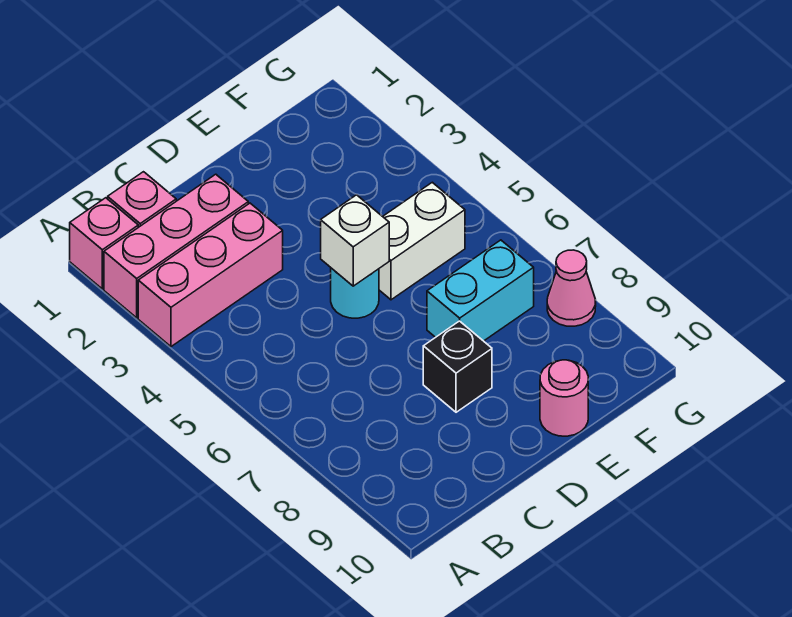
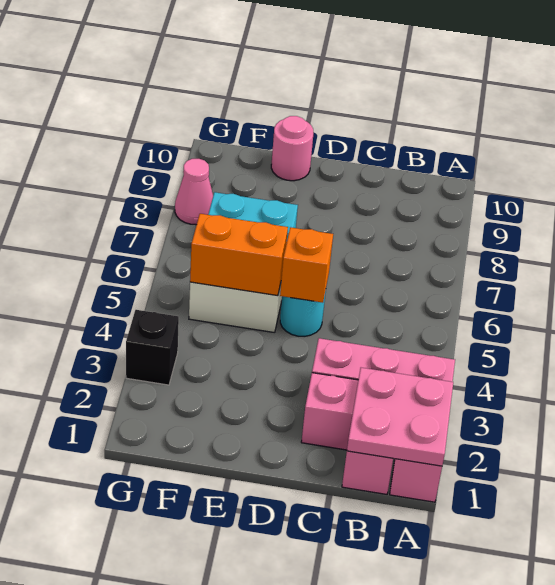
none -> pink 2x2 plate [347,368,453,466]
white 1x1 brick [321,195,389,286] -> orange 1x1 brick [280,227,333,303]
black 1x1 brick [423,321,492,412] -> black 1x1 brick moved to [126,310,179,385]
none -> orange 1x2 brick [190,214,288,296]

